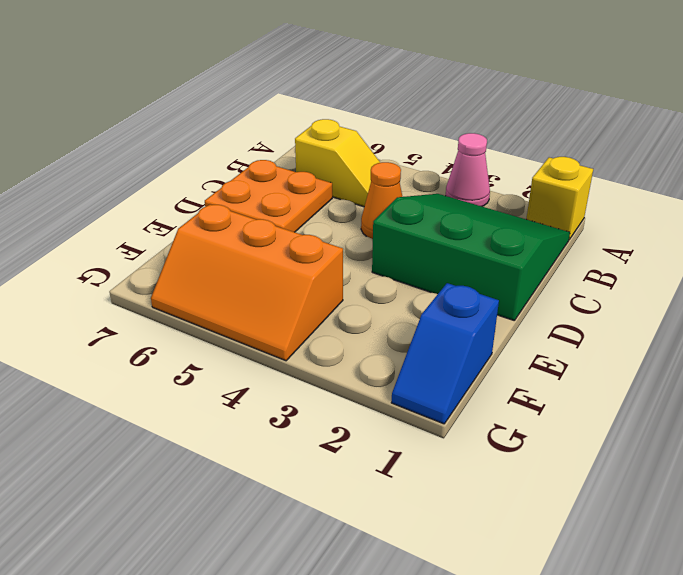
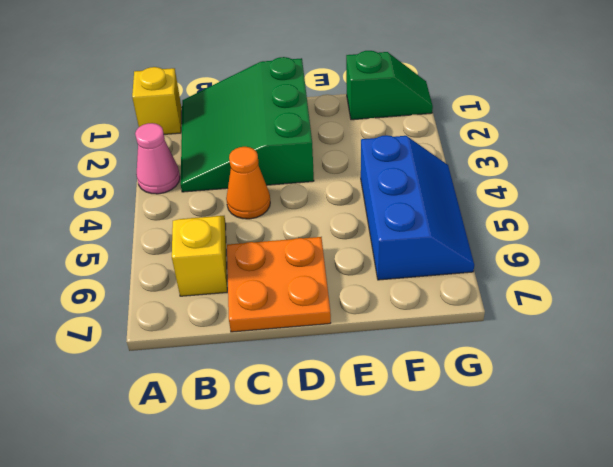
blue 1x2 slope [391,283,499,424] -> green 1x2 slope [346,51,433,120]
orange 2x3 slope [151,204,343,361] -> blue 2x3 slope [361,135,474,280]

